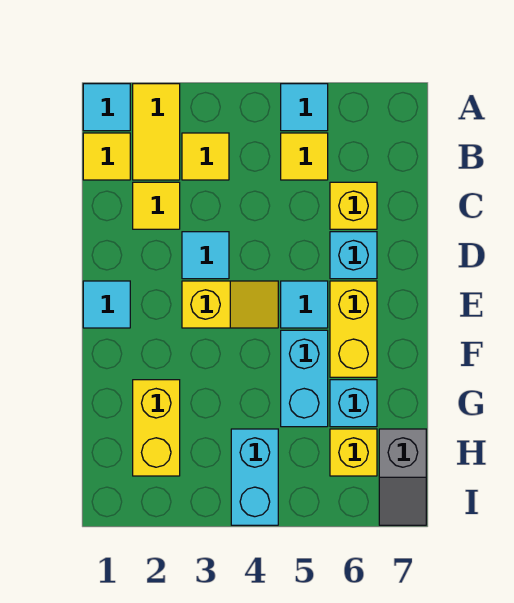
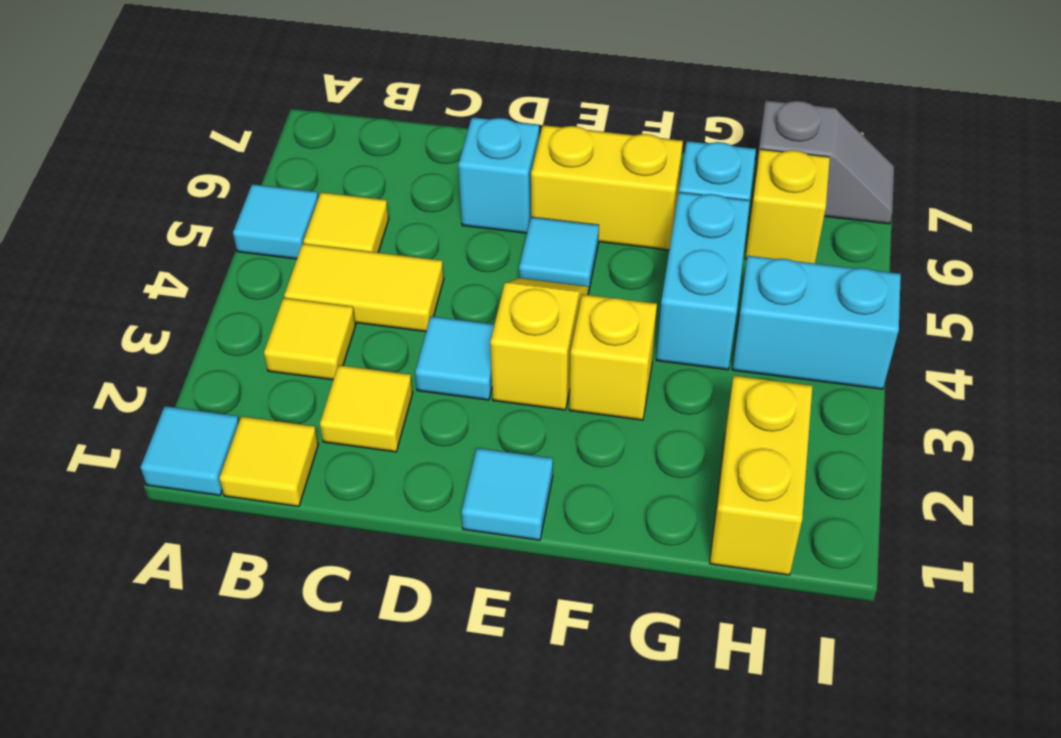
yellow 1x2 tile [133,84,180,180] -> yellow 1x2 tile moved to [284,244,444,332]
yellow 1x1 brick [330,182,377,229] -> yellow 1x1 brick moved to [569,294,657,420]
cyan 1x2 brick [281,330,328,427] -> cyan 1x2 brick turned to [656,192,750,370]
yellow 1x2 brick [133,380,180,476] -> yellow 1x2 brick turned to [710,376,812,575]

